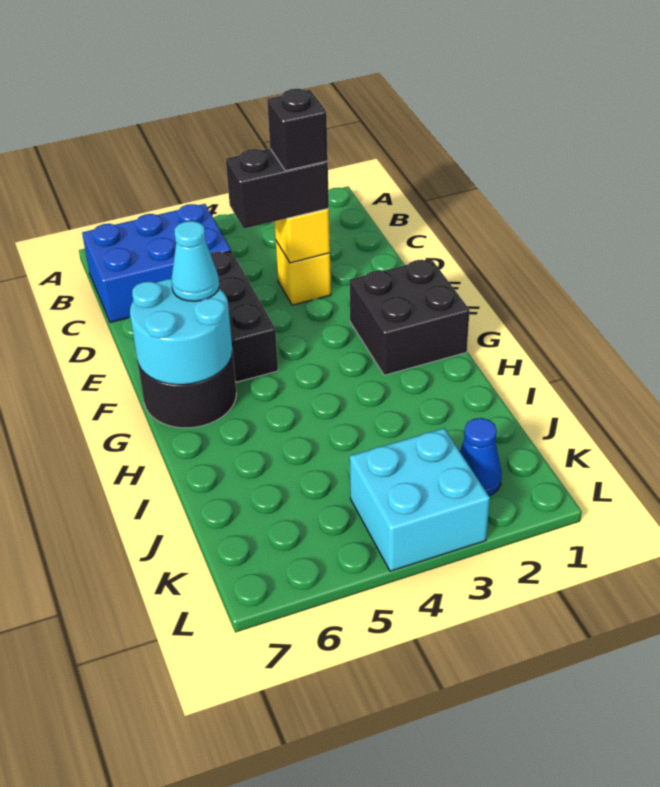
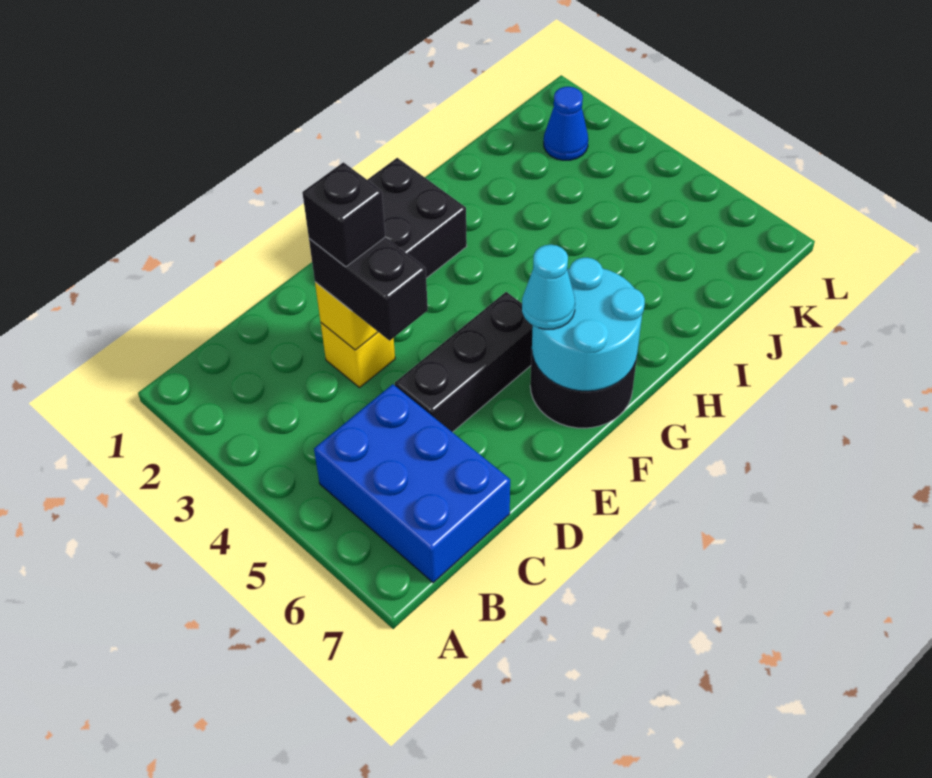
cyan 2x2 brick [350,428,490,571] -> none

